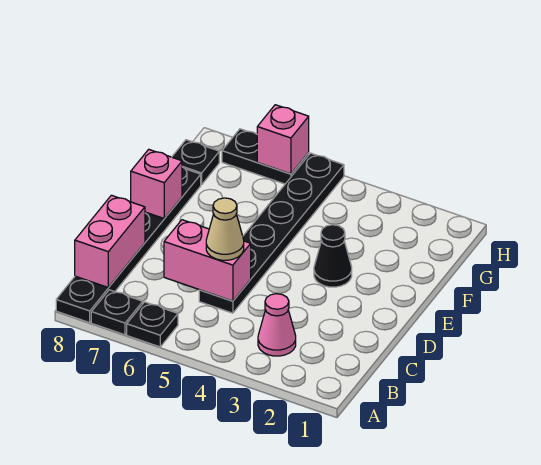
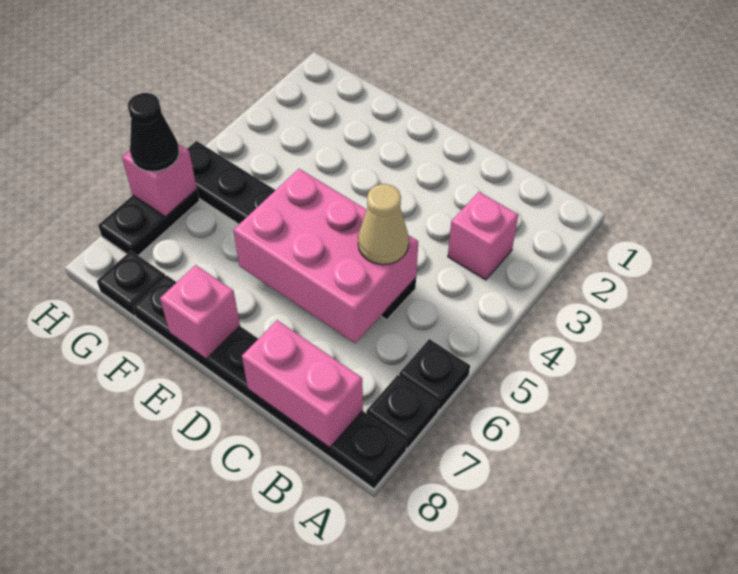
pink 1x1 cone [258,294,296,356] -> pink 1x1 brick [448,192,518,280]
pink 1x2 brick [164,220,251,301] -> pink 2x3 brick [233,169,418,343]
black 1x1 cone [314,225,352,287] -> black 1x1 cone moved to [128,93,179,172]

